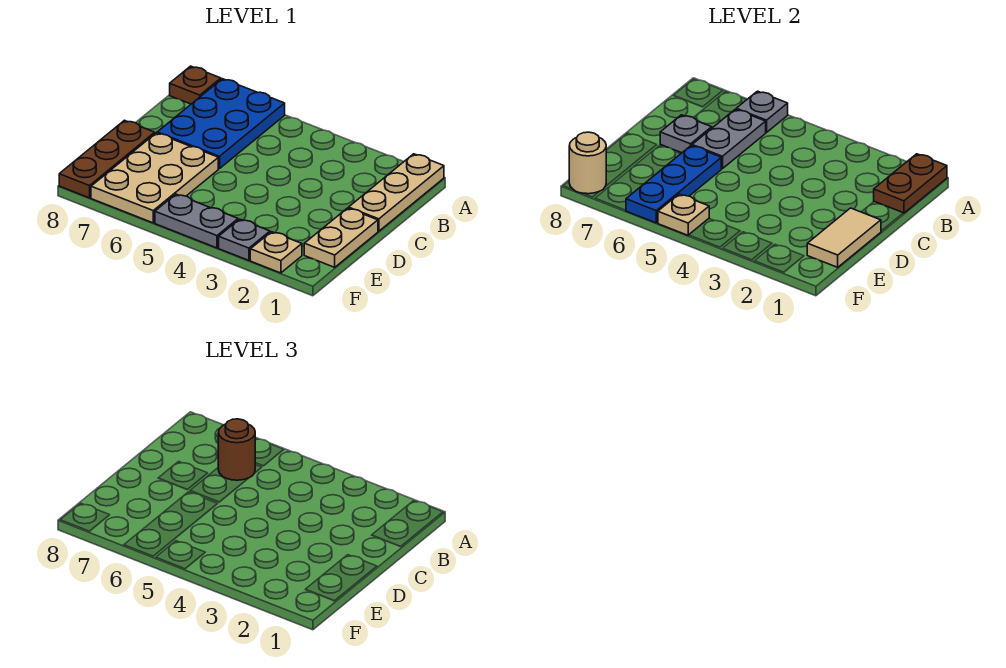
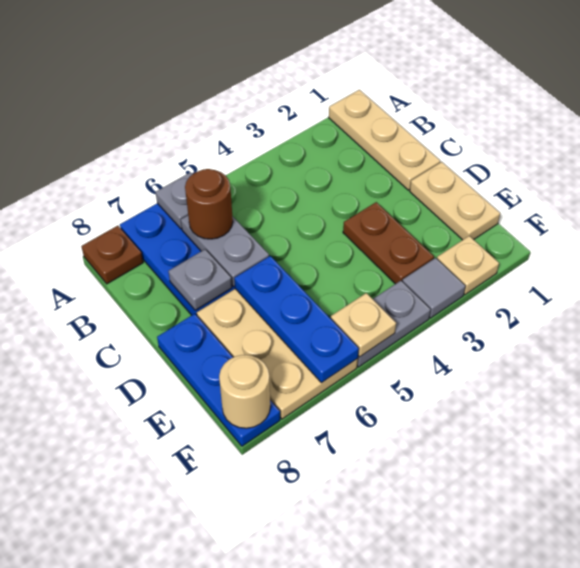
brown 1x2 plate [874,154,947,213] -> brown 1x2 plate moved to [343,202,434,284]
tan 1x2 tile [807,208,881,267] -> none
brown 1x3 plate [59,120,155,198] -> blue 1x3 plate [157,314,280,446]
grey 1x1 plate [219,219,270,260] -> grey 1x1 tile [402,258,465,318]

